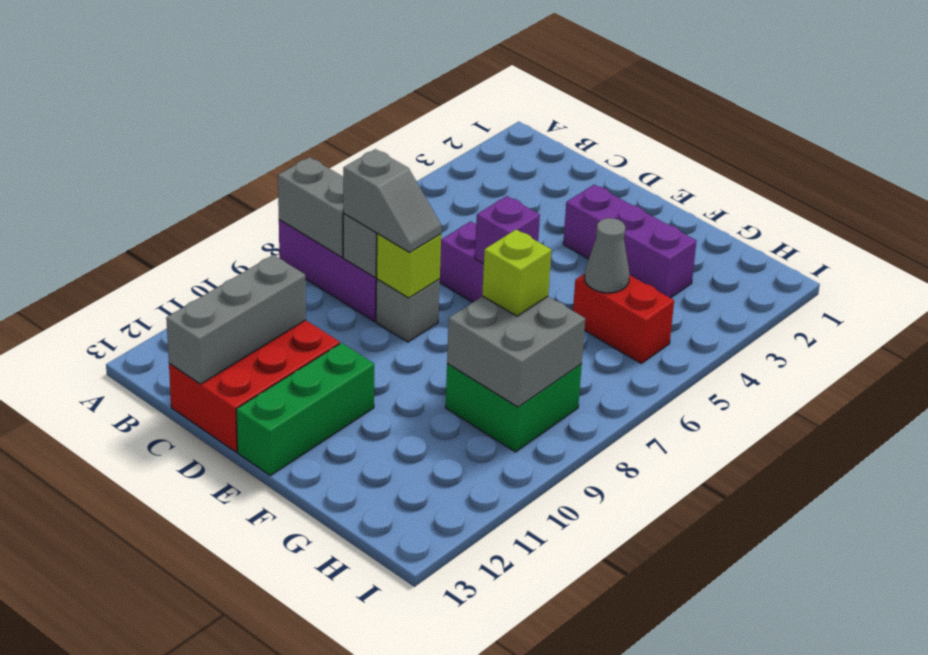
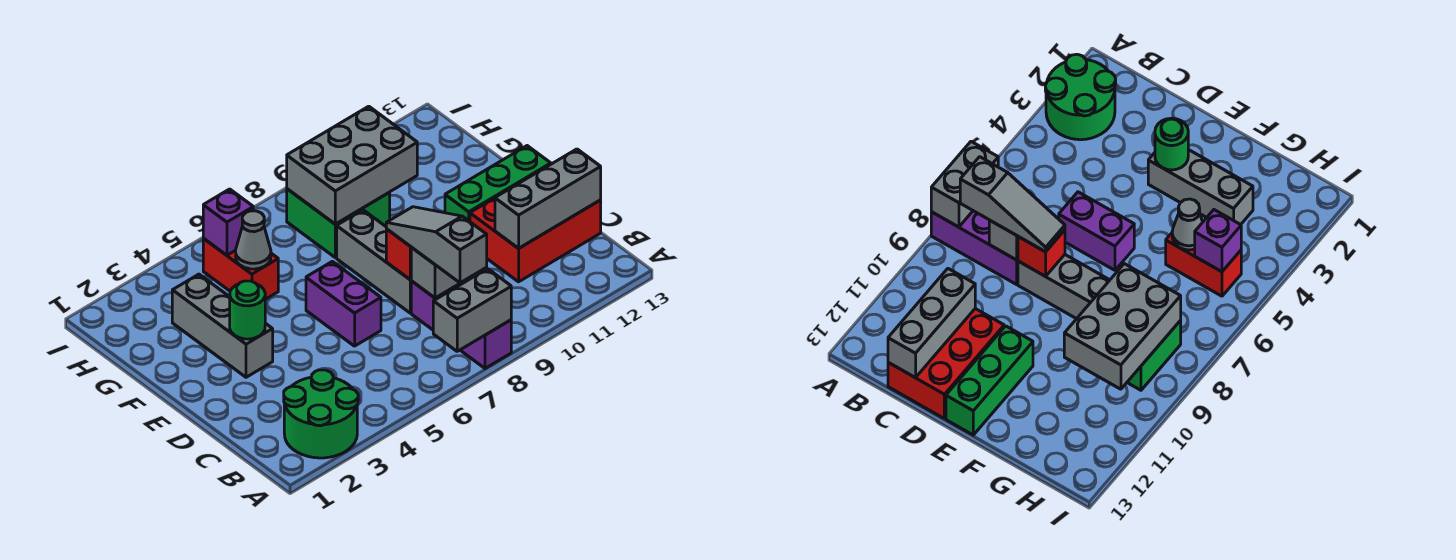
none -> green 2x2 round brick [284,370,358,458]
grey 1x2 brick [278,157,344,257] -> grey 1x2 brick turned to [433,269,511,351]
grey 1x2 slope [343,149,442,253] -> grey 1x3 slope [386,207,487,283]
grey 1x1 brick [376,279,440,342] -> grey 1x3 brick [337,210,411,313]
lime 1x1 brick [377,234,441,298] -> red 1x1 brick [386,229,412,280]
purple 1x3 brick [563,185,697,298] -> grey 1x3 brick [172,274,273,377]
none -> green 1x1 round brick [230,281,265,339]
purple 1x1 brick [475,196,540,264] -> purple 1x1 brick moved to [203,189,253,255]
grey 2x2 brick [447,296,585,407] -> grey 2x3 brick [287,106,417,224]
lime 1x1 brick [482,229,551,316] -> none

